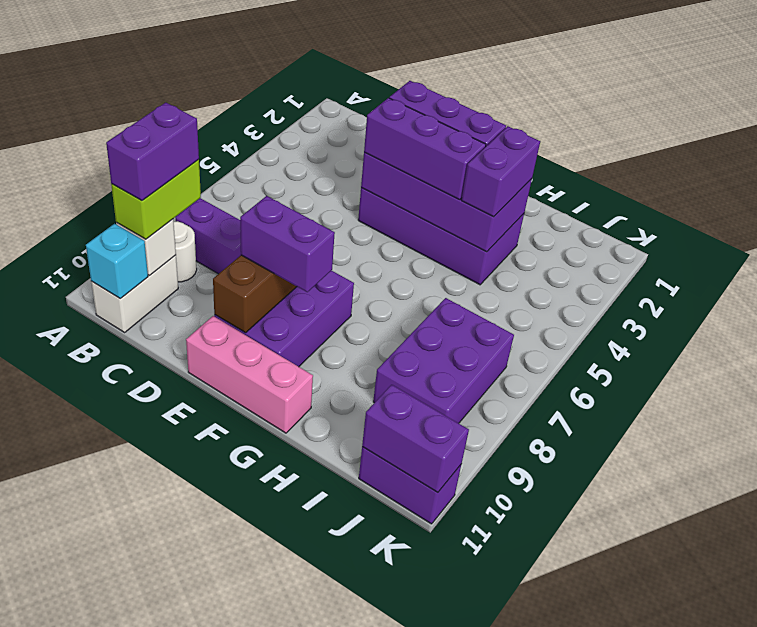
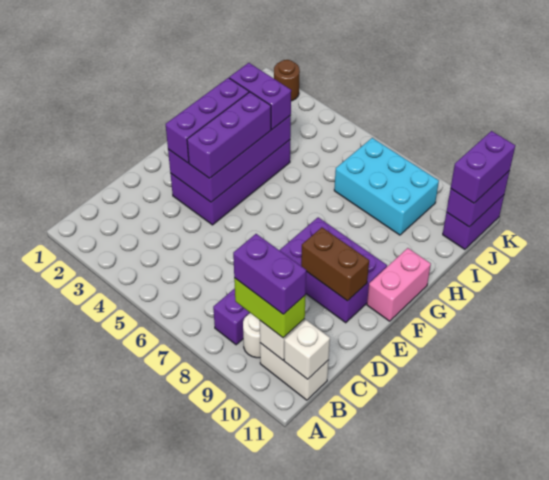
cyan 1x1 brick [86,224,148,299] -> white 1x1 brick [284,320,330,379]
purple 1x2 brick [240,196,335,292] -> purple 1x2 brick moved to [451,131,515,203]
pink 1x3 brick [186,316,313,433] -> pink 1x2 brick [367,248,431,321]
purple 2x3 brick [373,298,514,423] -> cyan 2x3 brick [334,138,439,235]
none -> brown 1x1 round brick [274,60,300,101]

